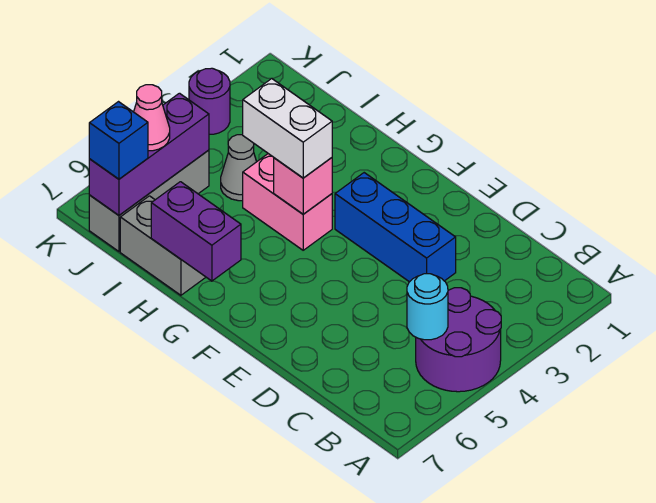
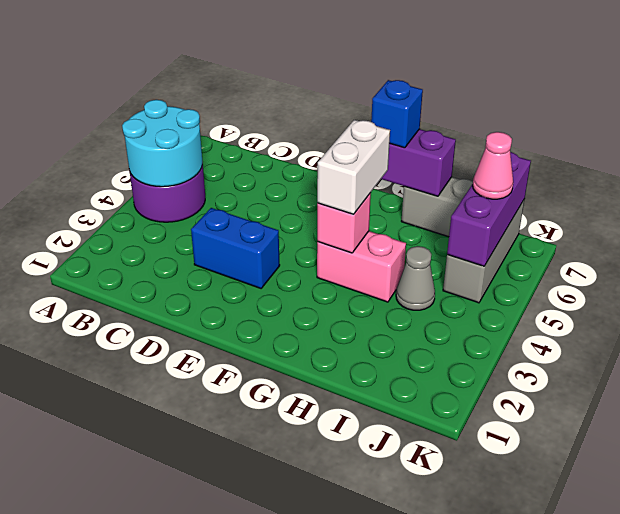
cyan 1x1 round brick [407,274,448,340] -> cyan 2x2 round brick [122,100,202,187]
blue 1x3 brick [335,173,456,282] -> blue 1x2 brick [191,208,280,288]
white 1x2 brick [243,79,332,178] -> white 1x2 brick turned to [317,120,390,214]
blue 1x1 brick [89,102,148,179] -> blue 1x1 brick moved to [371,80,423,148]
purple 1x1 round brick [189,68,230,135] -> none

